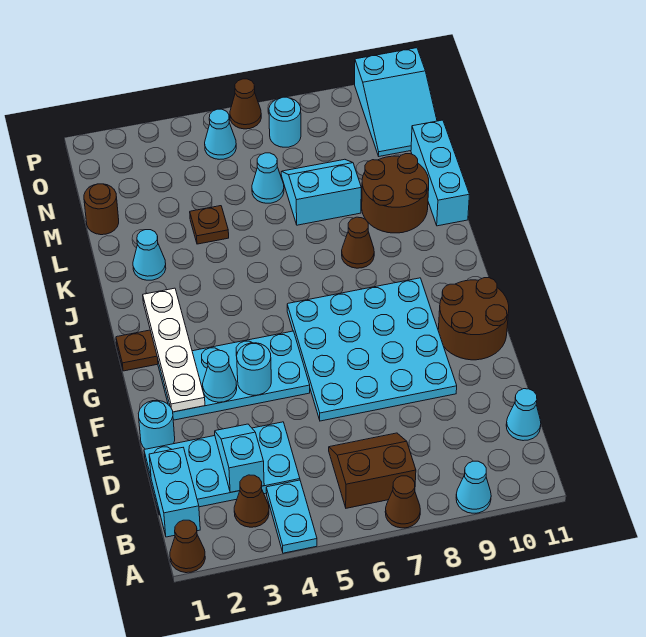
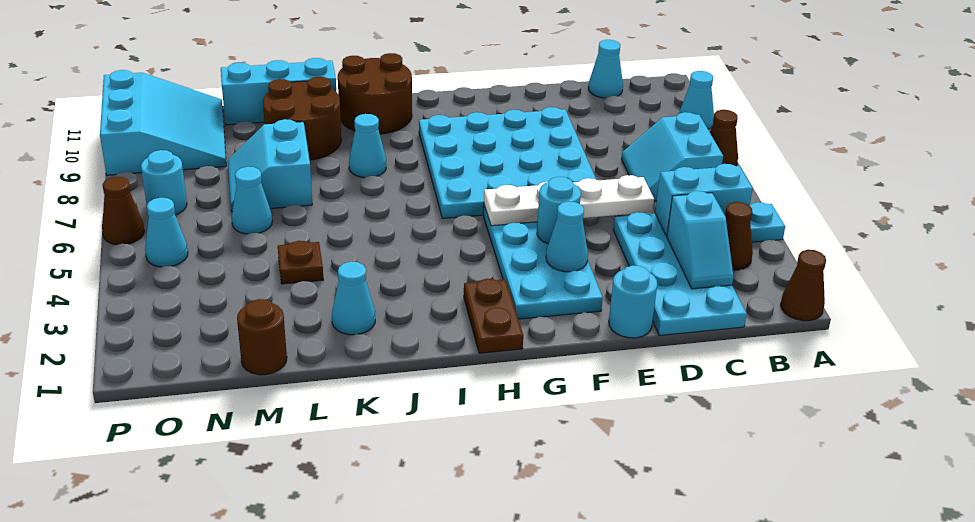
cyan 1x2 brick [149,448,200,537] -> cyan 1x2 brick moved to [655,164,753,236]
brown 2x2 slope [329,433,416,508] -> cyan 2x2 slope [622,112,723,201]
cyan 1x2 slope [215,424,264,492] -> cyan 1x2 slope turned to [667,191,734,289]
white 1x4 plate [143,288,205,412] -> white 1x4 plate moved to [484,175,654,226]
brown 2x2 round brick [438,278,509,360] -> brown 2x2 round brick moved to [338,53,412,134]
brown 1x1 cone [342,217,374,268] -> cyan 1x1 cone [349,114,386,178]
cyan 2x3 slope [355,48,437,156] -> cyan 3x3 slope [100,70,226,175]

